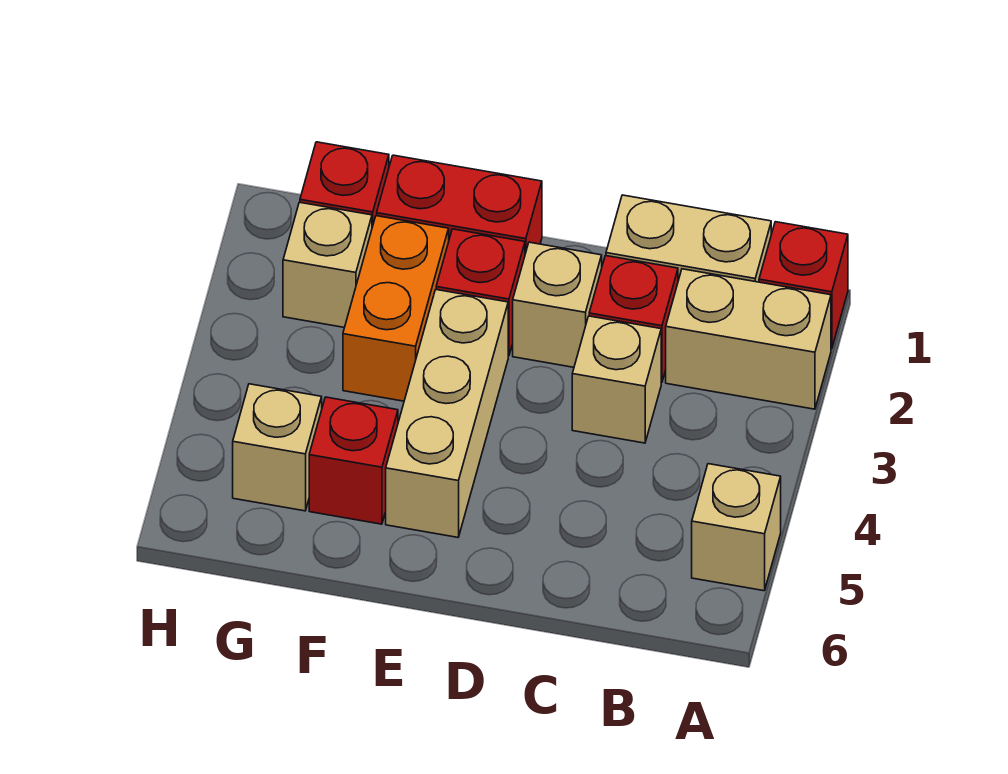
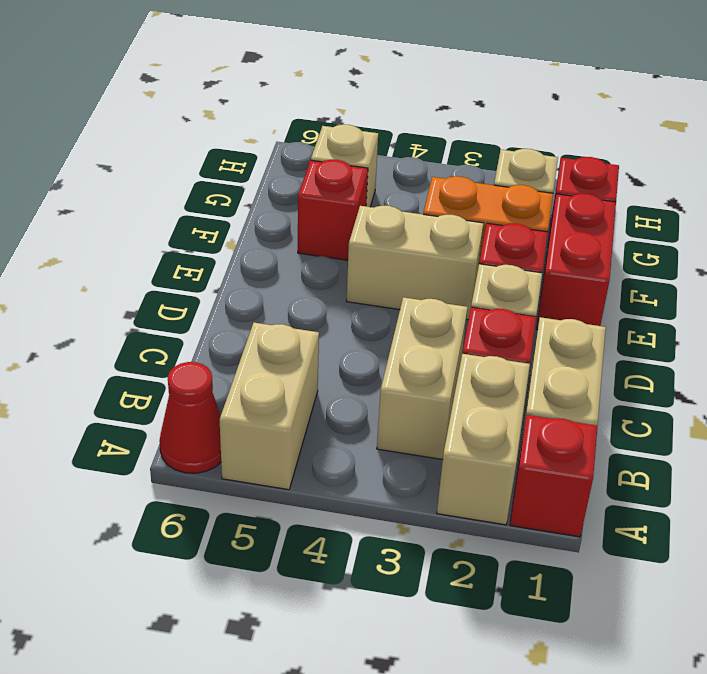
tan 1x1 brick [692,464,781,591] -> tan 1x2 brick [220,323,319,490]
none -> red 1x1 cone [160,362,221,473]
tan 1x1 brick [572,316,661,443] -> tan 1x2 brick [377,297,468,460]
tan 1x3 brick [386,290,508,537] -> tan 1x2 brick [347,206,484,320]

